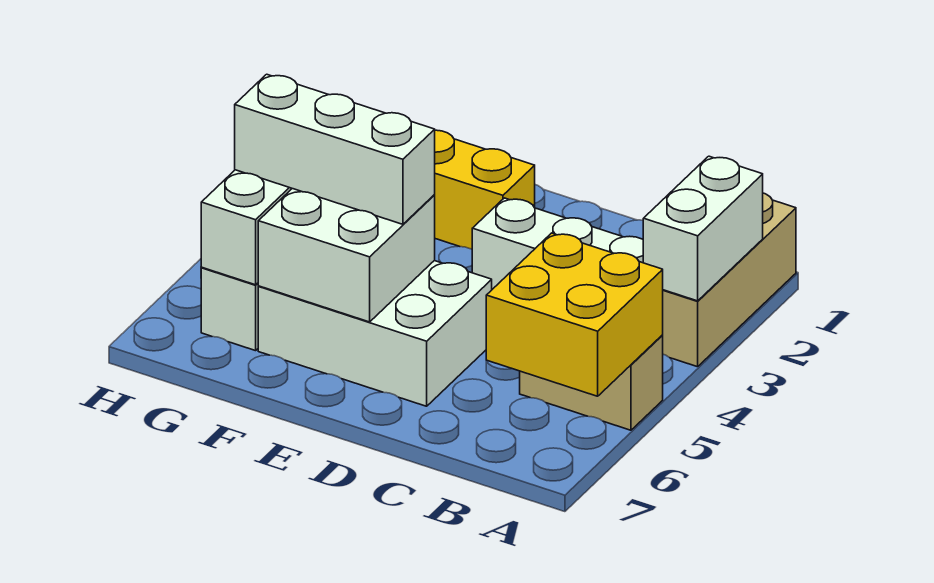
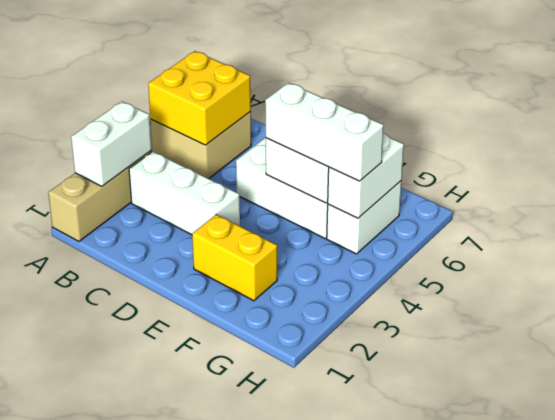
tan 1x2 brick [520,335,663,430] -> tan 2x2 brick [150,112,251,179]

